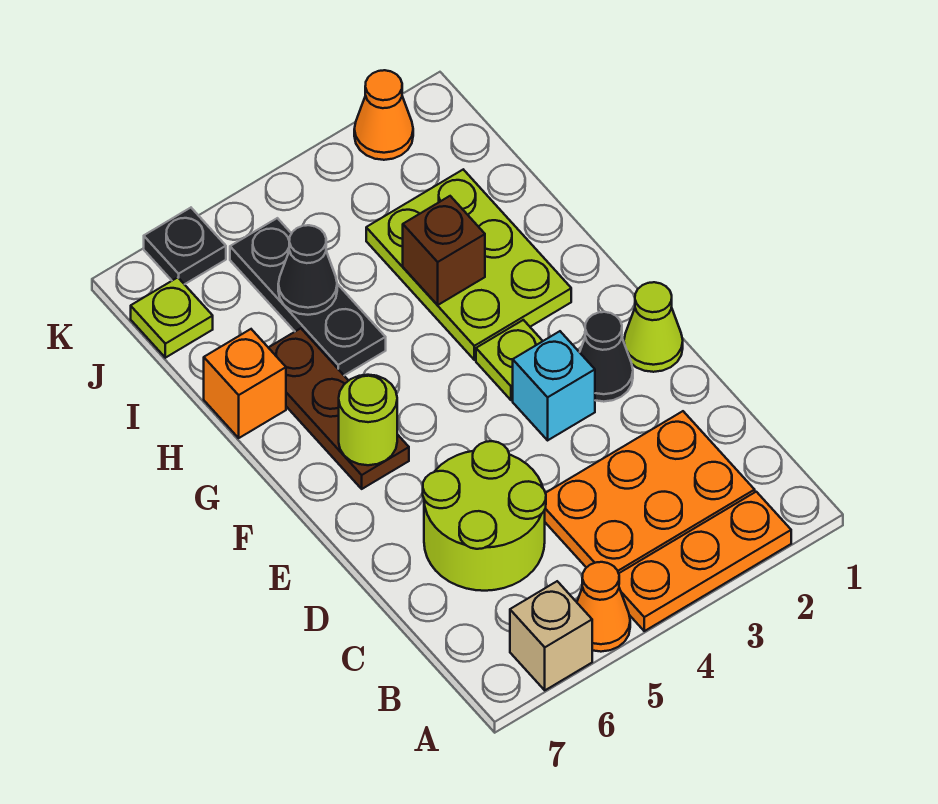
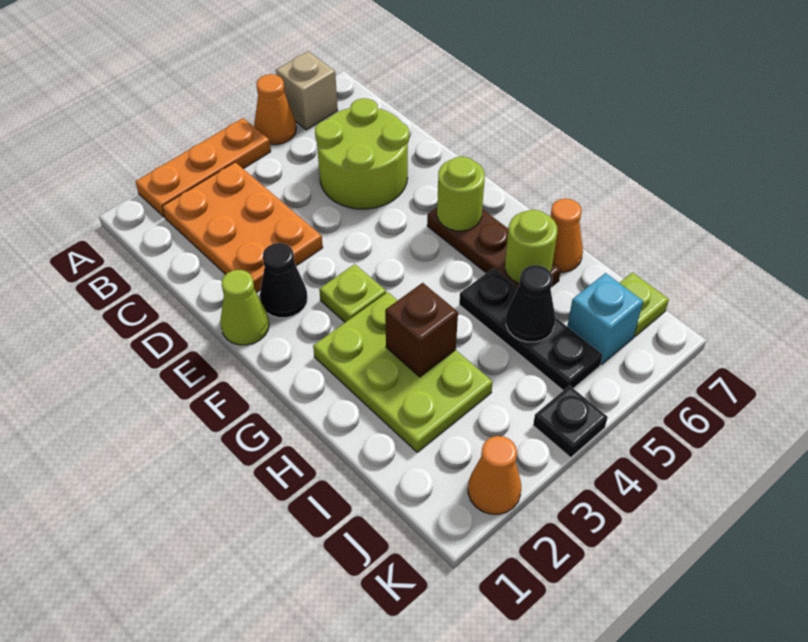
orange 2x3 plate [545,411,755,573] -> orange 2x3 plate turned to [162,162,323,293]
cyan 1x1 brick [513,331,595,440] -> cyan 1x1 brick moved to [567,273,643,364]
none -> lime 1x1 round brick [505,210,557,284]
orange 1x1 brick [204,329,286,438] -> orange 1x1 cone [551,199,583,272]
black 1x1 plate [144,208,226,284] -> black 1x1 plate moved to [533,386,608,458]

